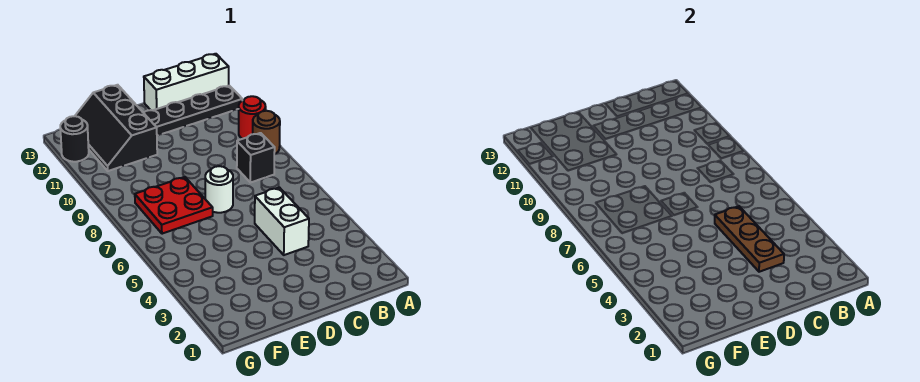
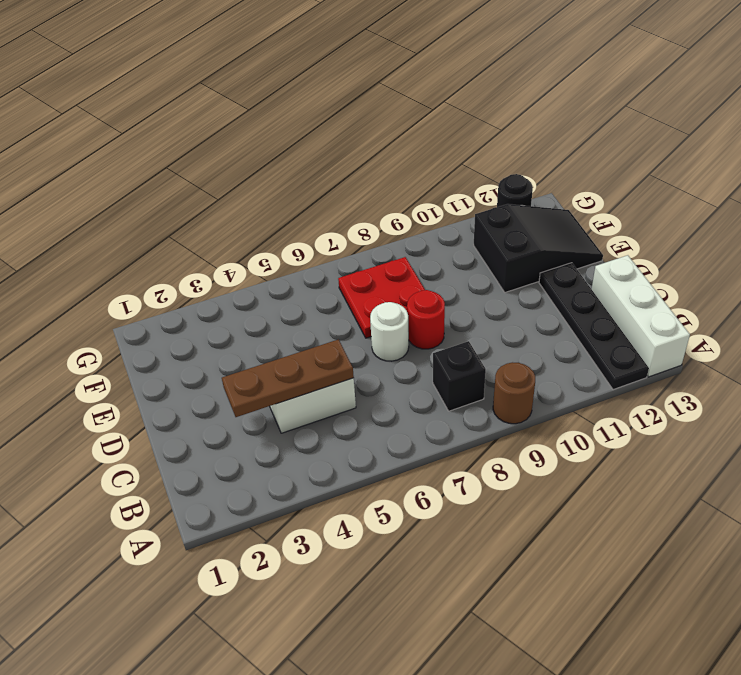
red 1x1 round brick [239,96,266,139] -> red 1x1 round brick moved to [407,290,445,349]
black 2x3 slope [75,85,157,171] -> black 2x3 slope turned to [474,204,603,292]

